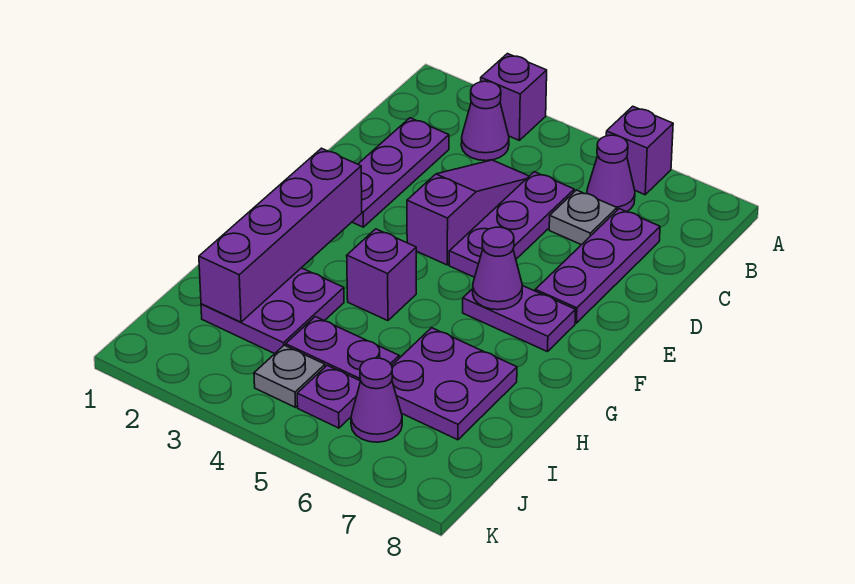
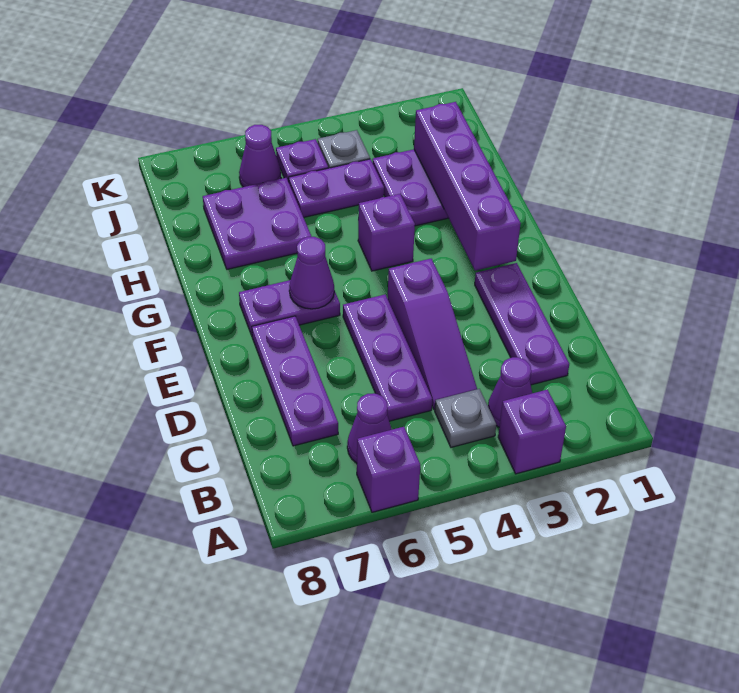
grey 1x1 plate [549,190,617,245] -> grey 1x1 plate moved to [435,389,496,447]

